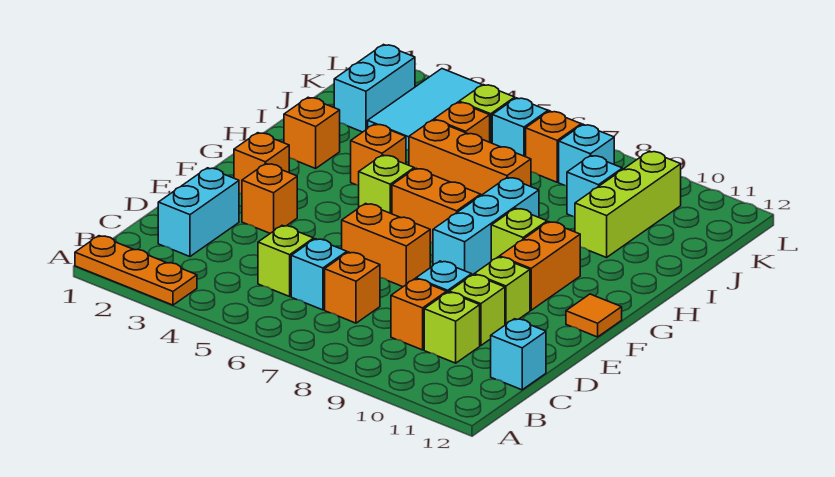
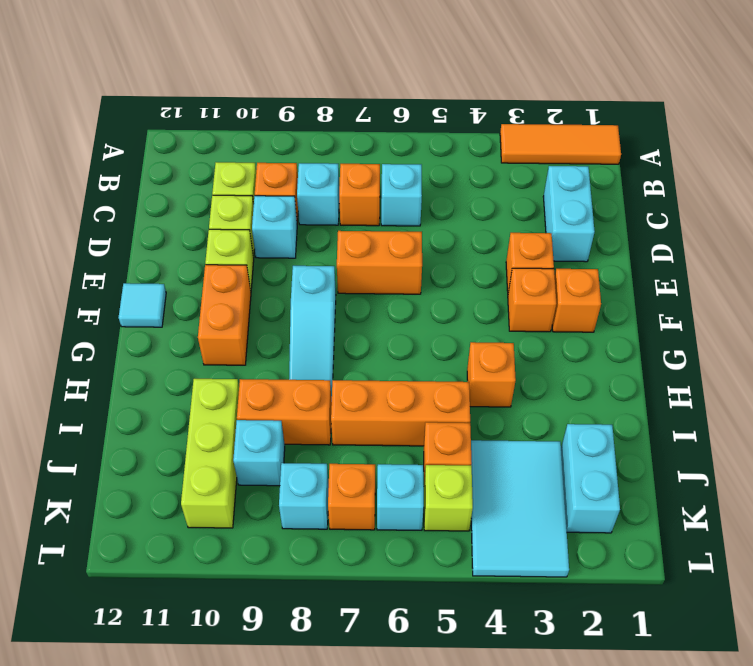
orange 1x3 plate [75,236,197,305] -> orange 1x3 tile [500,124,621,164]
lime 1x1 brick [258,225,314,296] -> none
cyan 1x1 brick [491,319,546,390] -> cyan 1x1 brick moved to [297,163,339,225]
cyan 1x3 brick [433,177,539,275] -> cyan 1x3 slope [289,266,336,402]
orange 1x1 tile [566,294,622,337] -> cyan 1x1 tile [119,283,166,327]
lime 1x1 brick [359,155,414,214] -> none
orange 1x2 brick [392,168,481,243] -> orange 1x2 brick moved to [237,379,332,445]
lime 1x1 brick [491,208,547,261] -> none
orange 1x1 brick [284,97,340,168] -> orange 1x1 brick moved to [508,268,556,332]

